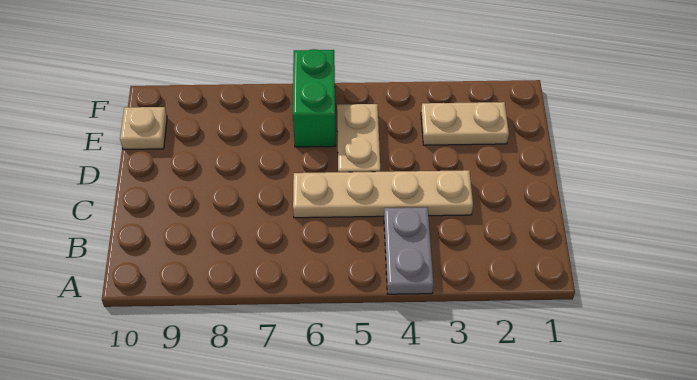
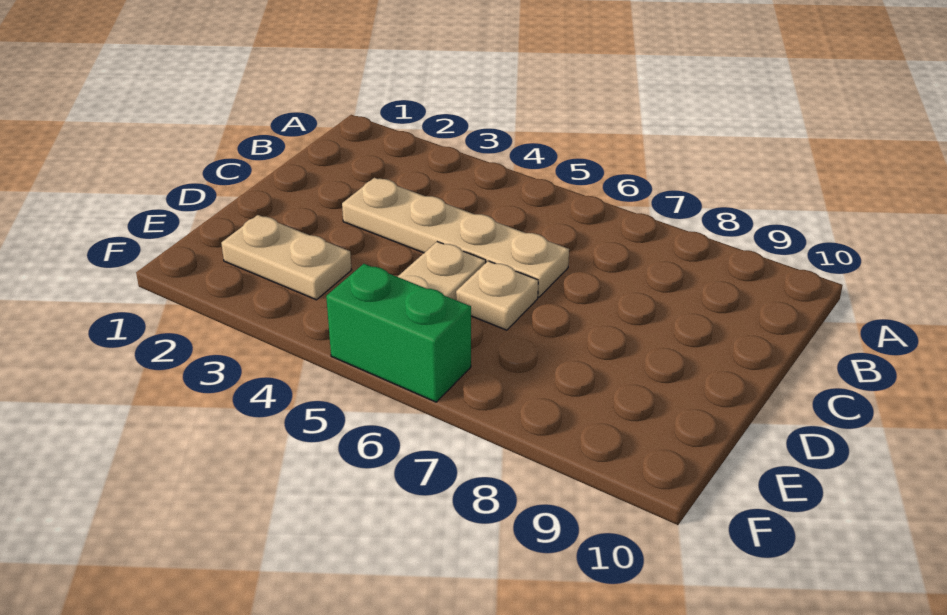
grey 1x2 plate [384,207,434,294] -> none
green 1x2 brick [293,49,336,147] -> green 1x2 brick turned to [326,264,471,402]
tan 1x1 plate [120,107,167,149] -> tan 1x1 plate moved to [456,261,538,330]

